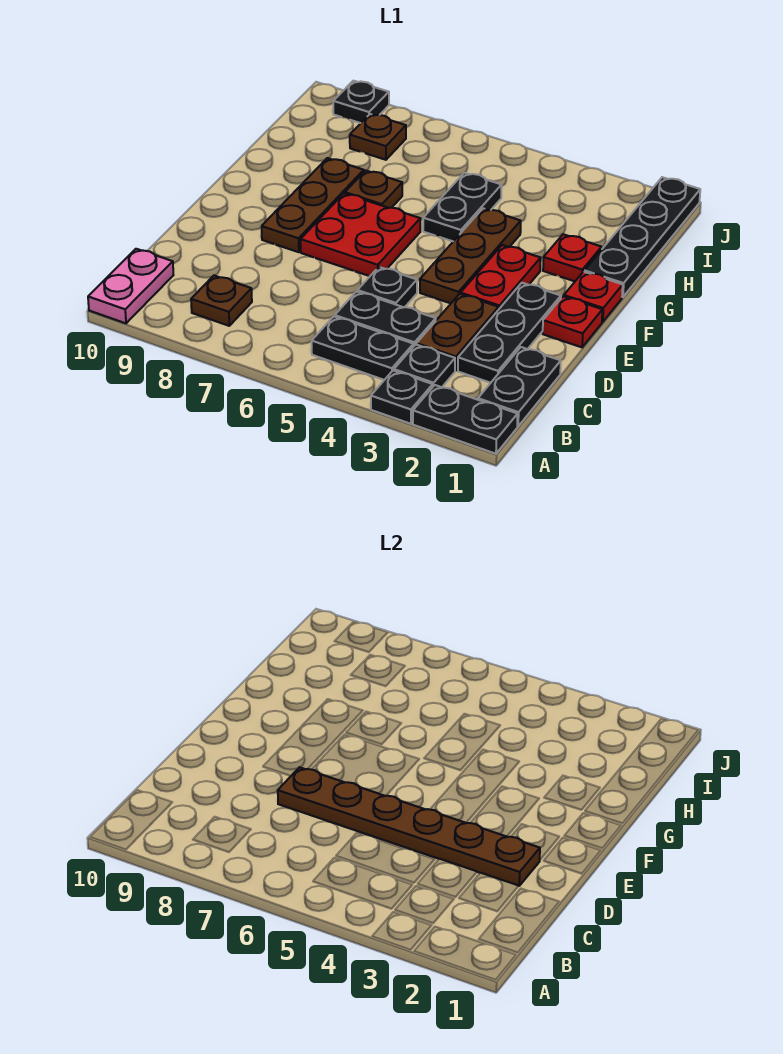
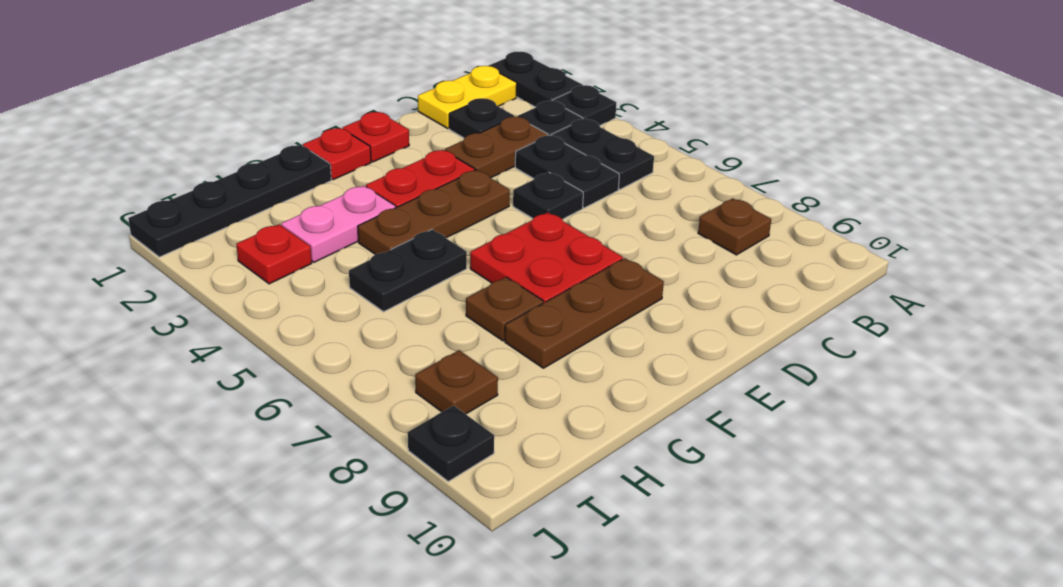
pink 1x2 plate [88,249,173,323] -> pink 1x2 plate moved to [281,186,396,262]
black 1x2 plate [478,347,561,426] -> yellow 1x2 plate [418,66,517,129]
black 1x3 plate [458,283,561,383] -> black 1x1 plate [449,98,514,138]
brown 1x6 plate [278,767,540,886] -> none
red 1x1 plate [543,234,602,281] -> red 1x1 plate moved to [236,224,312,284]

